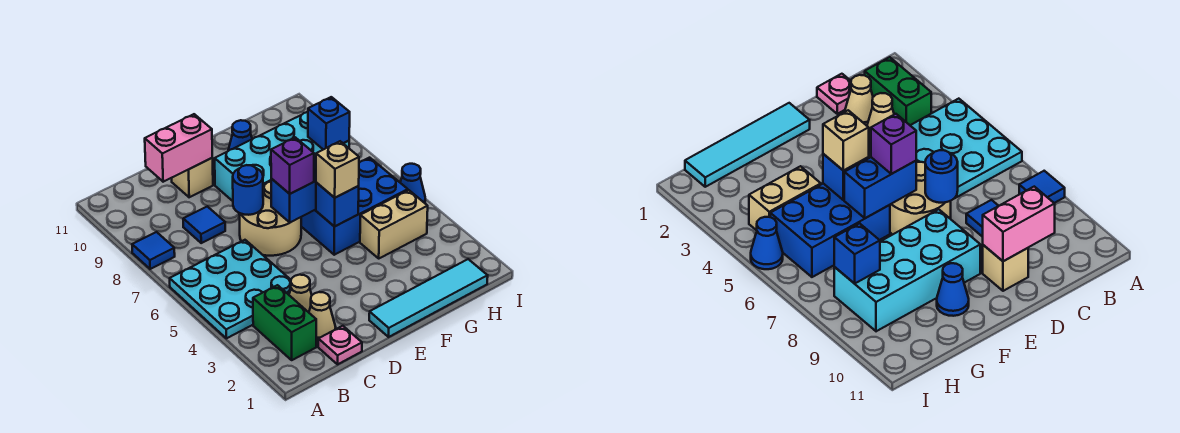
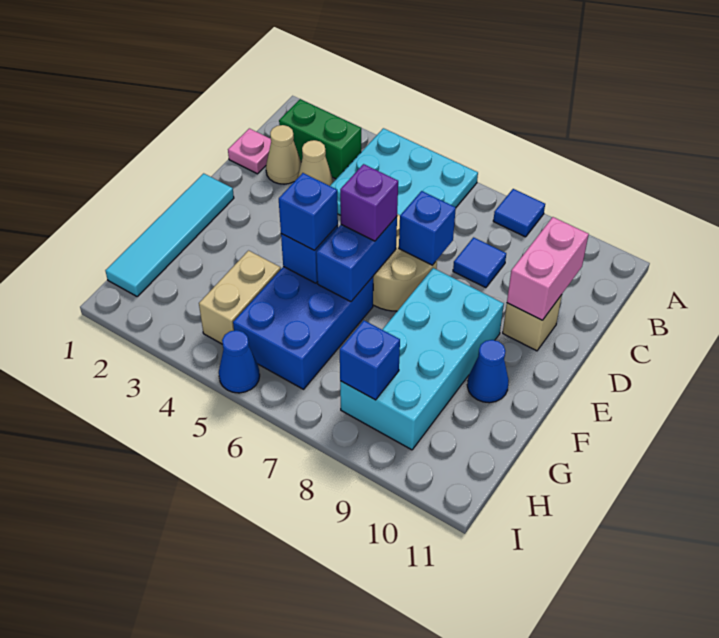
blue 1x1 round brick [233,165,263,215] -> blue 1x1 brick [399,191,456,265]
tan 1x1 brick [316,141,359,198] -> blue 1x1 brick [279,173,338,250]

